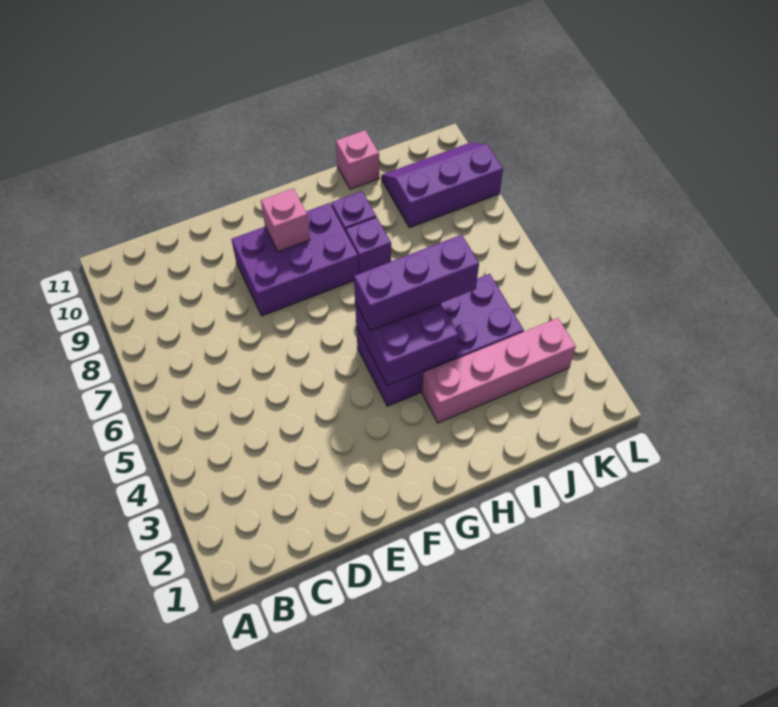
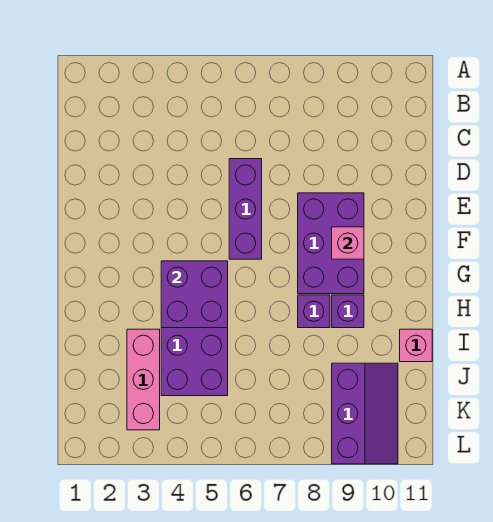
purple 1x3 brick [354,235,479,331] -> purple 1x3 brick moved to [229,159,262,259]
pink 1x4 brick [422,318,576,423] -> pink 1x3 brick [127,329,160,430]

